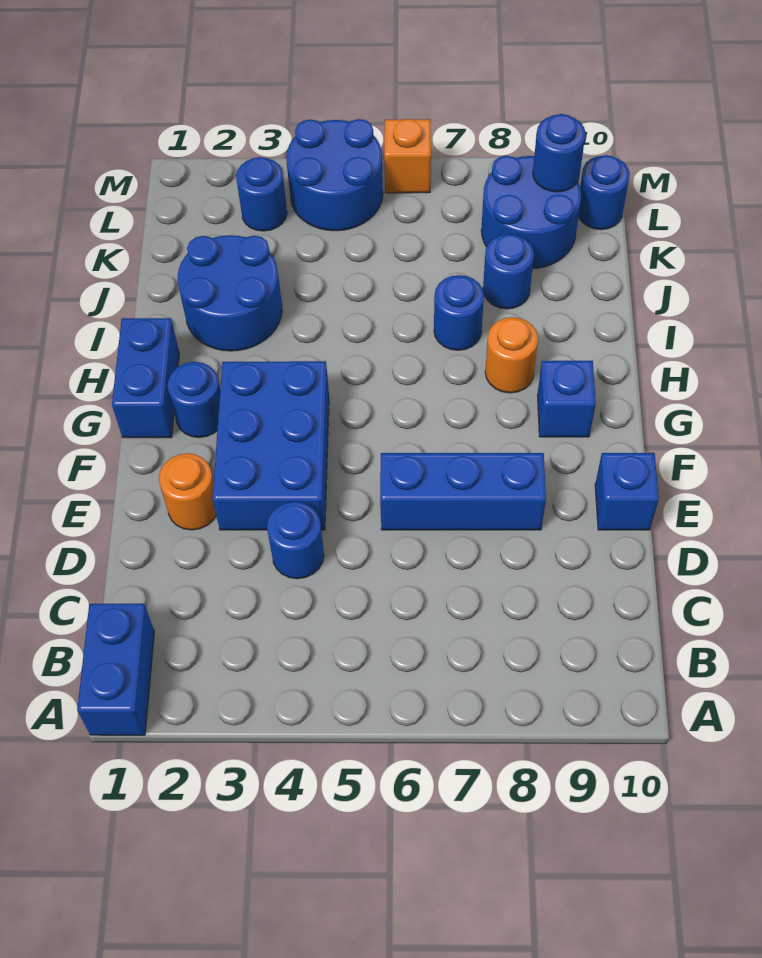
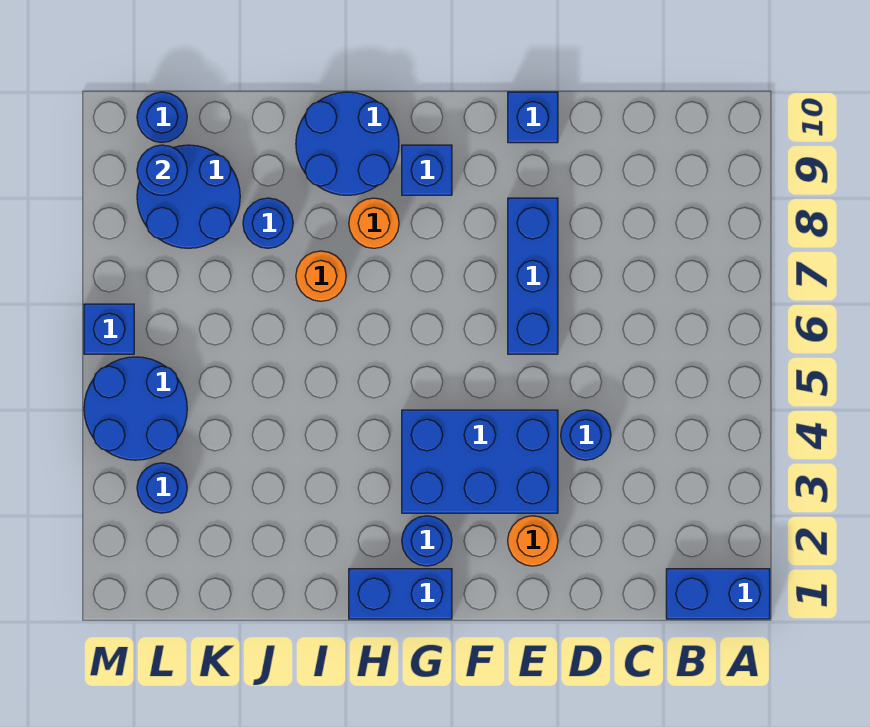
blue 2x2 round brick [178,235,282,351] -> blue 2x2 round brick moved to [296,92,399,195]
blue 1x1 round brick [434,275,484,350] -> orange 1x1 round brick [296,251,346,301]
orange 1x1 brick [384,119,431,193] -> blue 1x1 brick [84,304,134,354]

